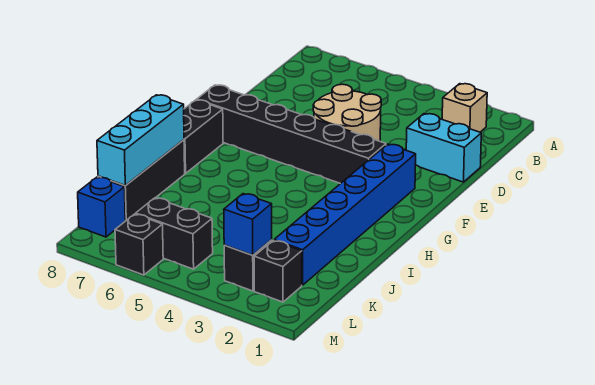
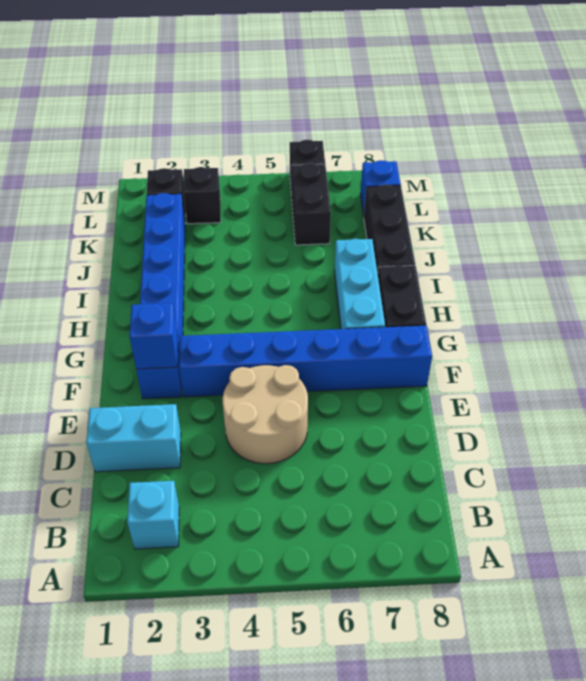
tan 1x1 brick [442,84,487,132] -> cyan 1x1 brick [127,481,179,549]
black 1x6 brick [197,85,386,184] -> blue 1x6 brick [179,326,432,397]
cyan 1x3 brick [97,95,184,186] -> cyan 1x3 brick moved to [334,239,385,329]
blue 1x1 brick [224,194,272,255] -> blue 1x1 brick moved to [130,303,178,369]
black 1x2 brick [136,198,213,269] -> black 1x2 brick turned to [291,163,331,245]

